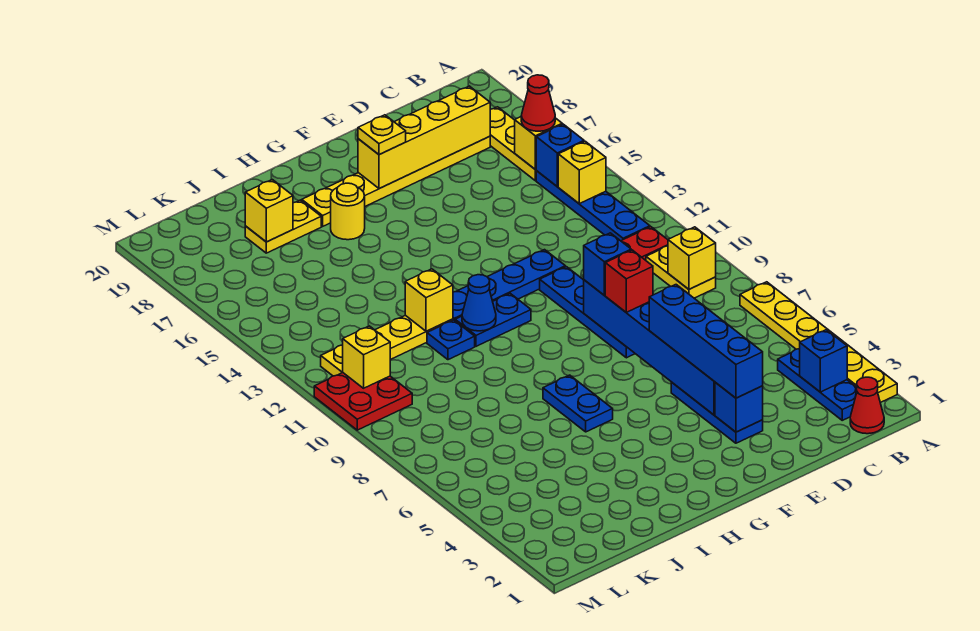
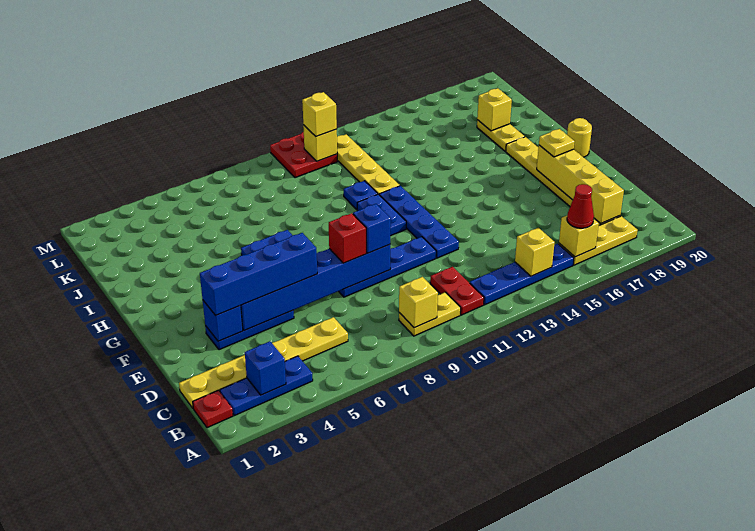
yellow 1x6 plate [740,282,897,403] -> yellow 1x6 plate moved to [179,317,348,408]
red 1x1 cone [850,377,884,434] -> red 1x1 plate [193,390,233,428]
blue 1x1 brick [536,124,584,186] -> none
blue 1x1 cone [462,275,496,331] -> none
yellow 1x1 round brick [331,183,365,240] -> yellow 1x1 round brick moved to [567,118,592,157]
yellow 1x1 brick [405,269,453,331] -> yellow 1x1 brick moved to [302,92,337,136]

